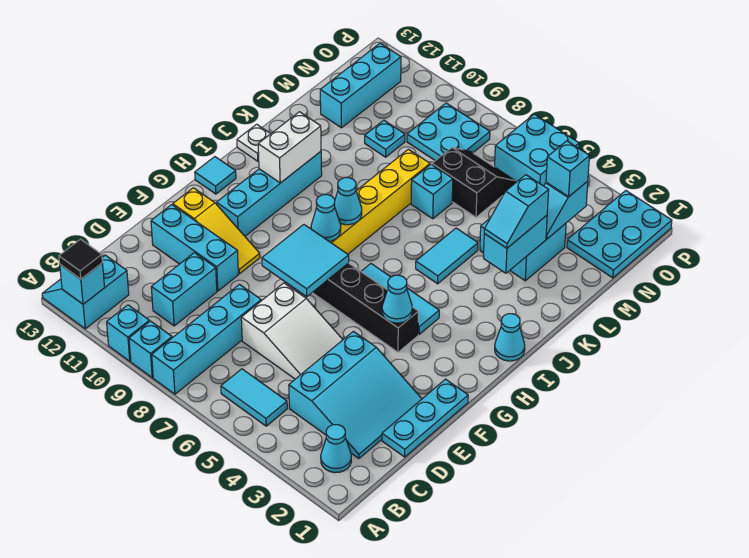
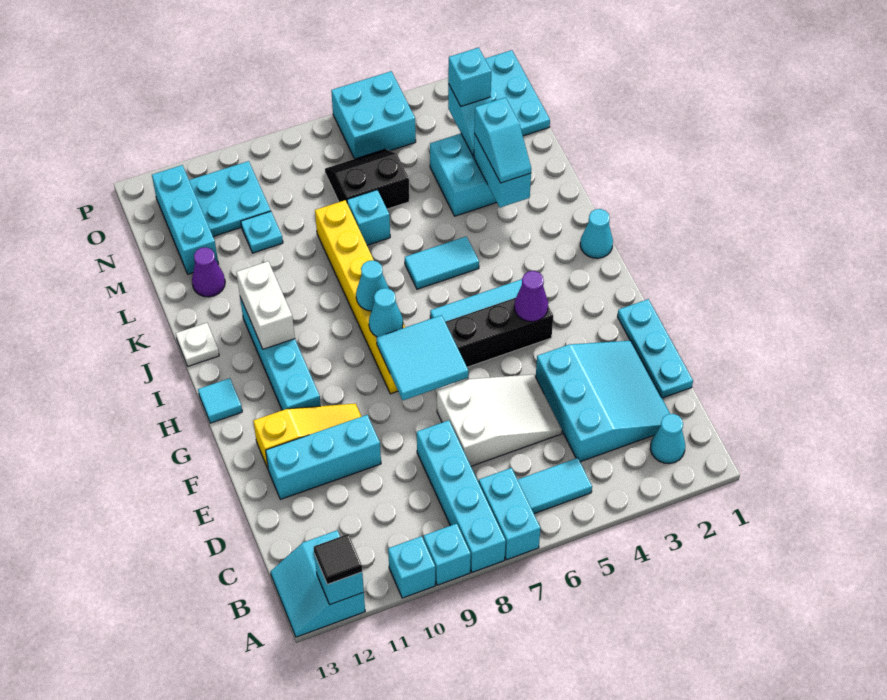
cyan 1x2 brick [151,253,217,326] -> cyan 1x2 brick moved to [479,468,541,560]
cyan 1x1 cone [382,275,412,323] -> purple 1x1 cone [514,271,548,322]
cyan 1x2 tile [416,228,478,284] -> cyan 1x2 tile turned to [405,236,479,289]
none -> purple 1x1 cone [192,247,225,297]
cyan 2x2 plate [407,103,490,161] -> cyan 2x2 plate moved to [189,161,271,237]

